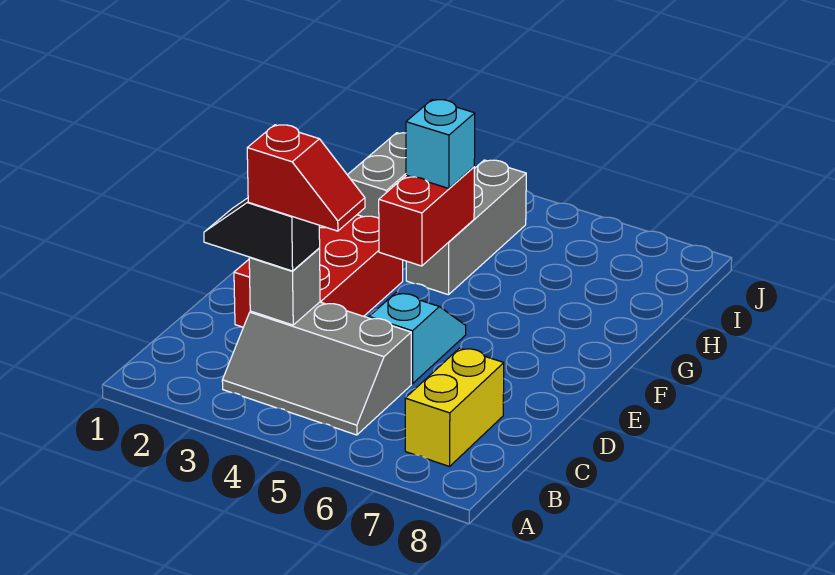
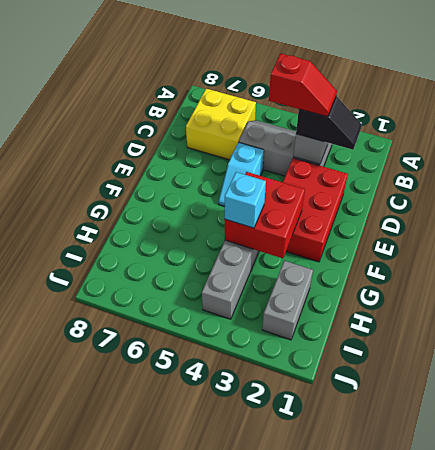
yellow 1x2 brick [405,348,504,466] -> yellow 2x2 brick [186,89,256,160]
red 1x2 slope [247,125,365,231] -> red 1x2 slope turned to [269,54,337,117]
red 1x2 brick [379,167,474,266] -> red 2x2 brick [225,172,305,258]

